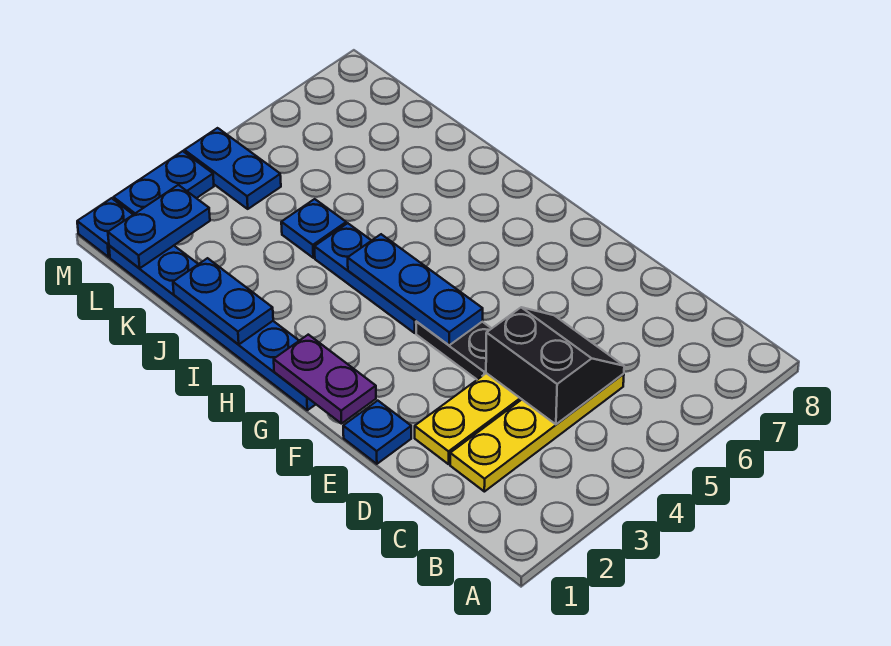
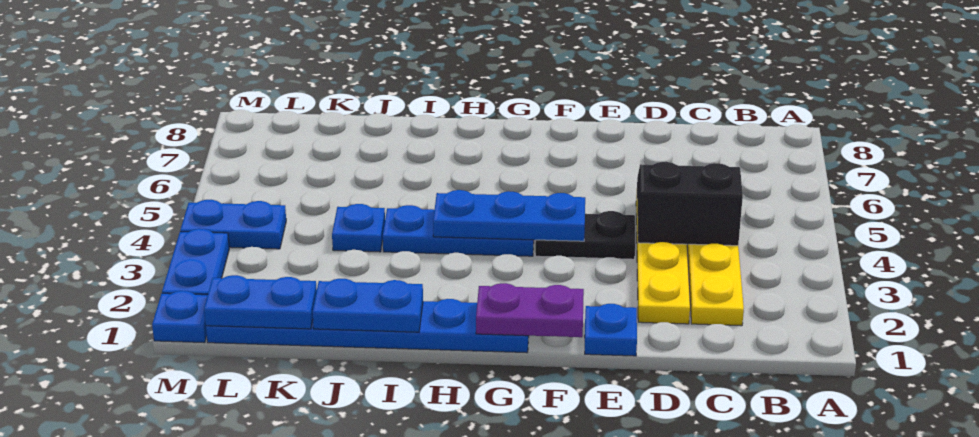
blue 1x2 plate [108,185,210,268] -> blue 1x2 plate turned to [204,275,317,329]

